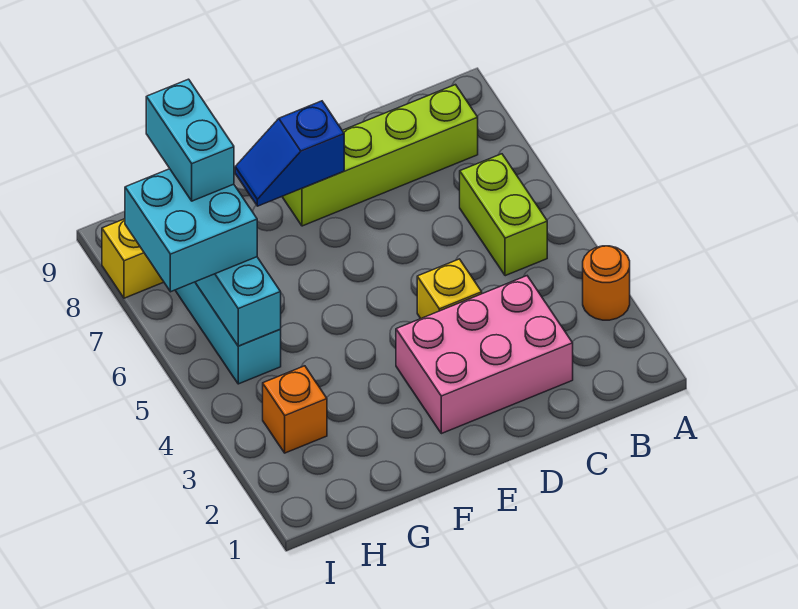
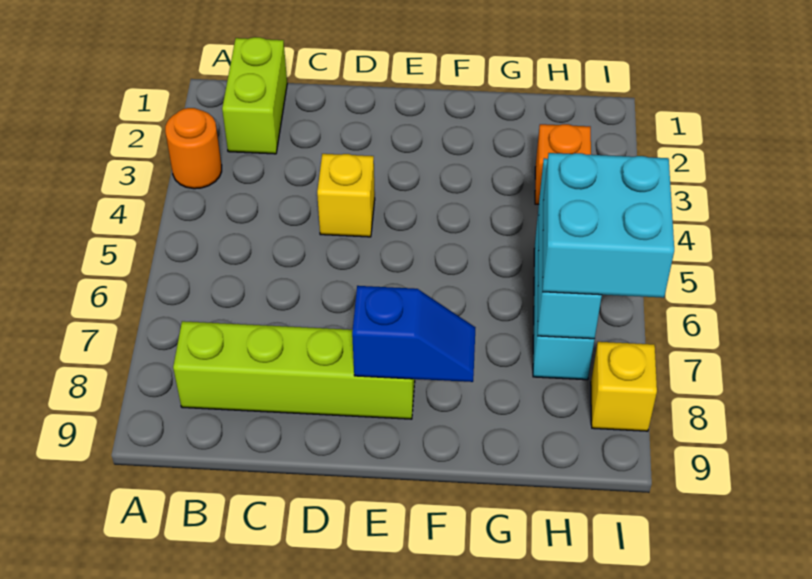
lime 1x2 brick [460,154,547,276] -> lime 1x2 brick moved to [222,37,287,154]
pink 2x3 brick [396,276,573,434] -> none
cyan 1x2 brick [146,79,234,201] -> none

